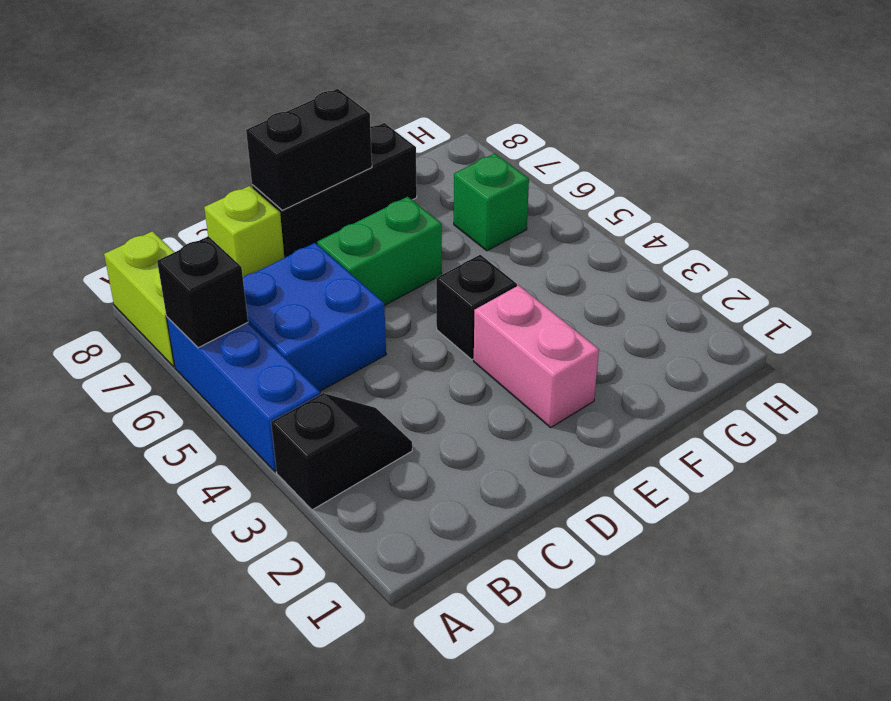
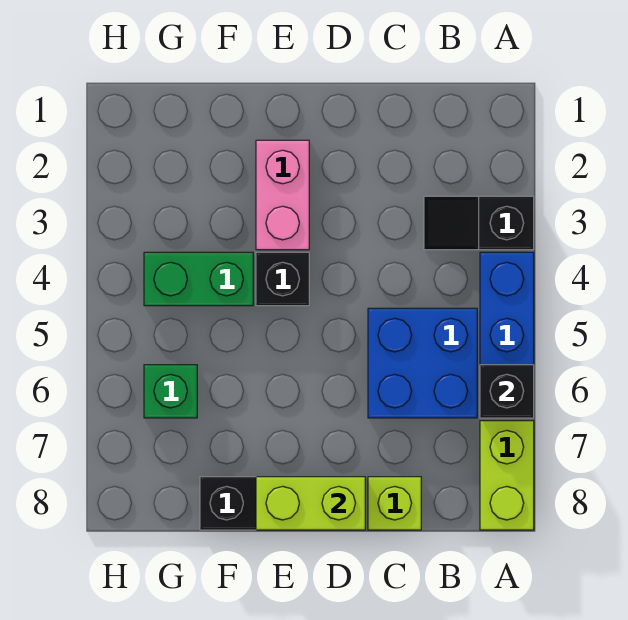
green 1x2 brick [317,197,442,305] -> green 1x2 brick moved to [144,252,253,306]
black 1x2 brick [246,89,372,210] -> lime 1x2 brick [256,477,365,530]

